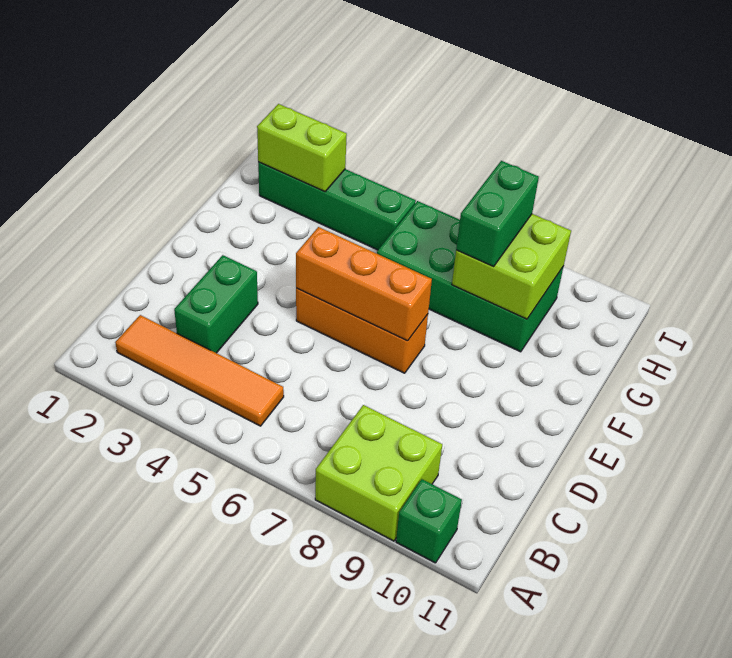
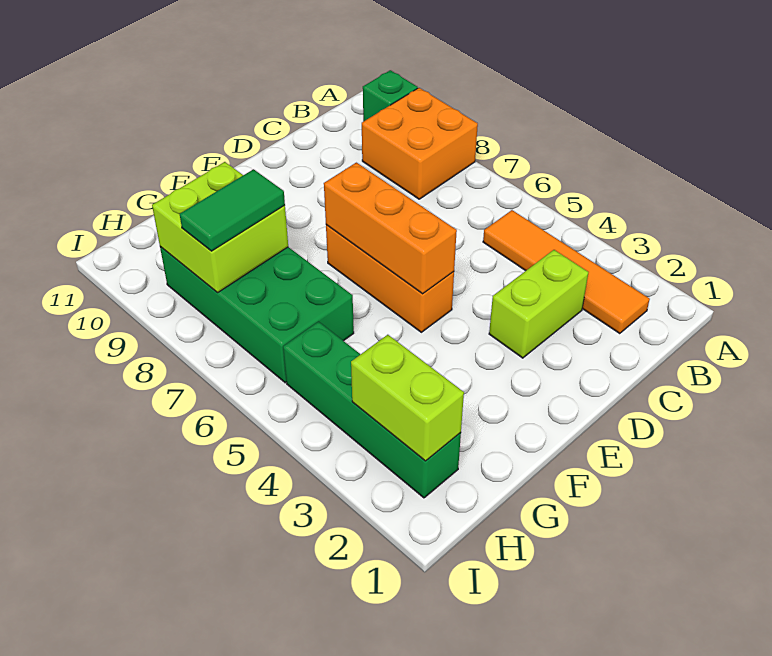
lime 2x2 brick [315,405,442,541] -> orange 2x2 brick [362,88,478,199]
green 1x2 brick [174,255,258,353] -> lime 1x2 brick [489,250,588,358]
green 1x2 brick [456,161,539,266] -> green 1x2 tile [180,169,285,251]

